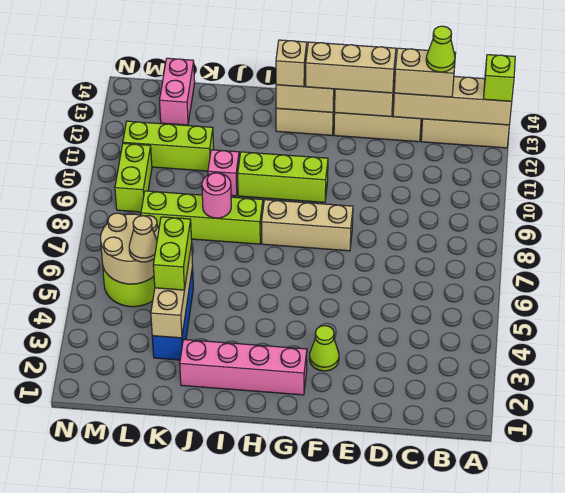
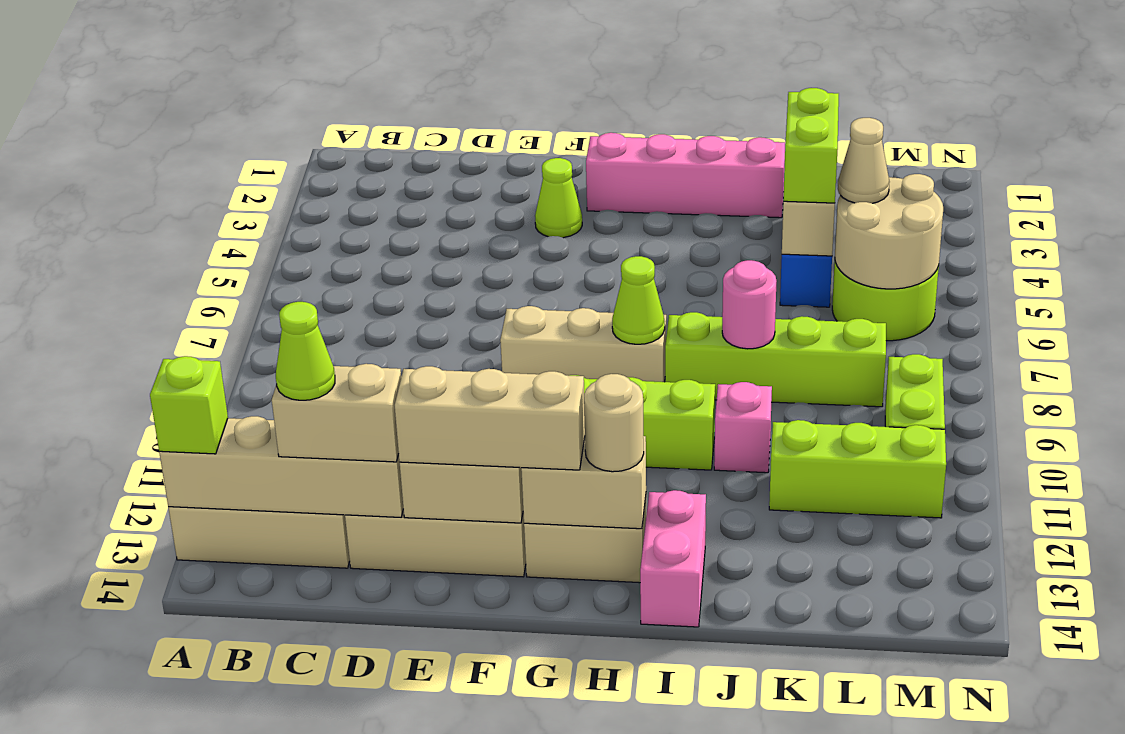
none -> lime 1x1 cone [612,256,665,344]
tan 1x1 brick [276,40,307,87] -> tan 1x1 round brick [584,374,644,472]
pink 1x2 brick [160,58,195,125] -> pink 1x2 brick moved to [640,490,706,627]

